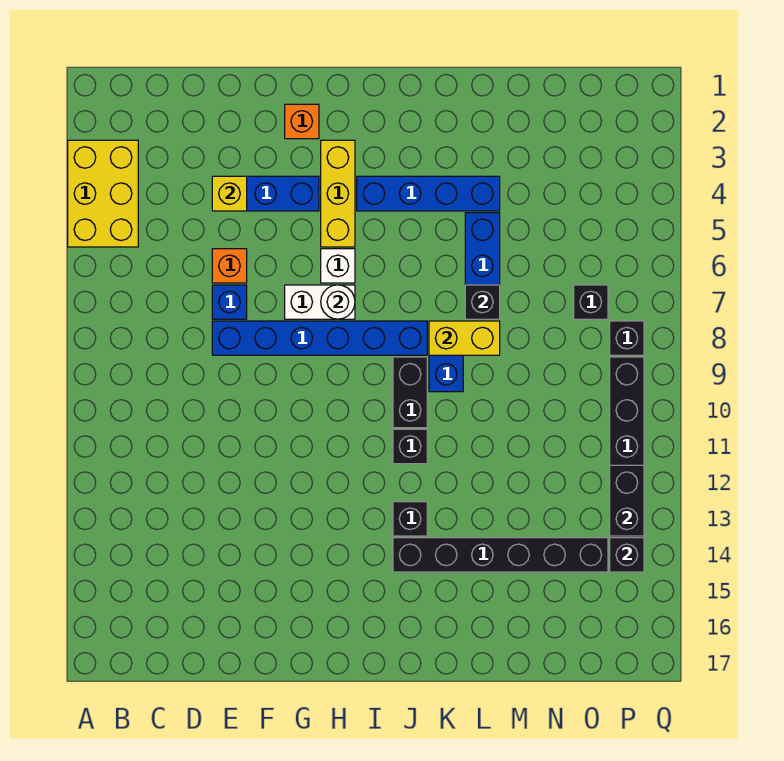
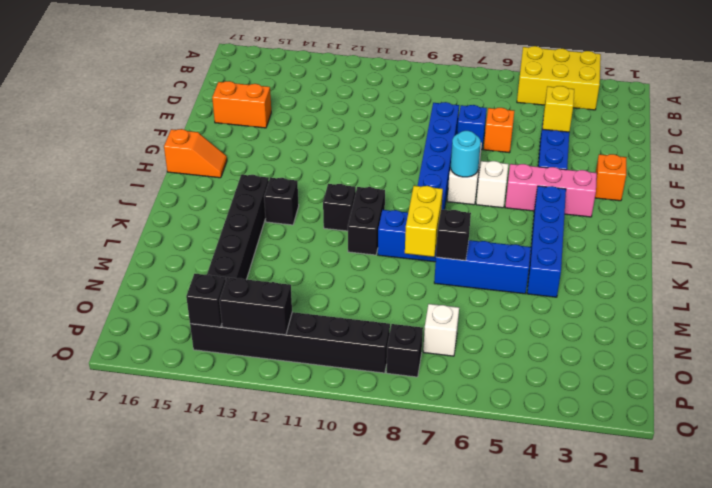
none -> orange 1x2 brick [212,81,271,128]
yellow 1x3 brick [321,140,355,247] -> pink 1x3 brick [505,164,597,217]
white 1x1 round brick [321,285,355,319] -> cyan 1x1 round brick [451,131,481,177]
none -> orange 1x2 slope [164,129,227,178]
black 1x2 brick [393,357,427,428] -> black 1x2 brick turned to [348,187,385,255]
black 1x1 brick [574,285,608,319] -> white 1x1 brick [423,304,459,356]

